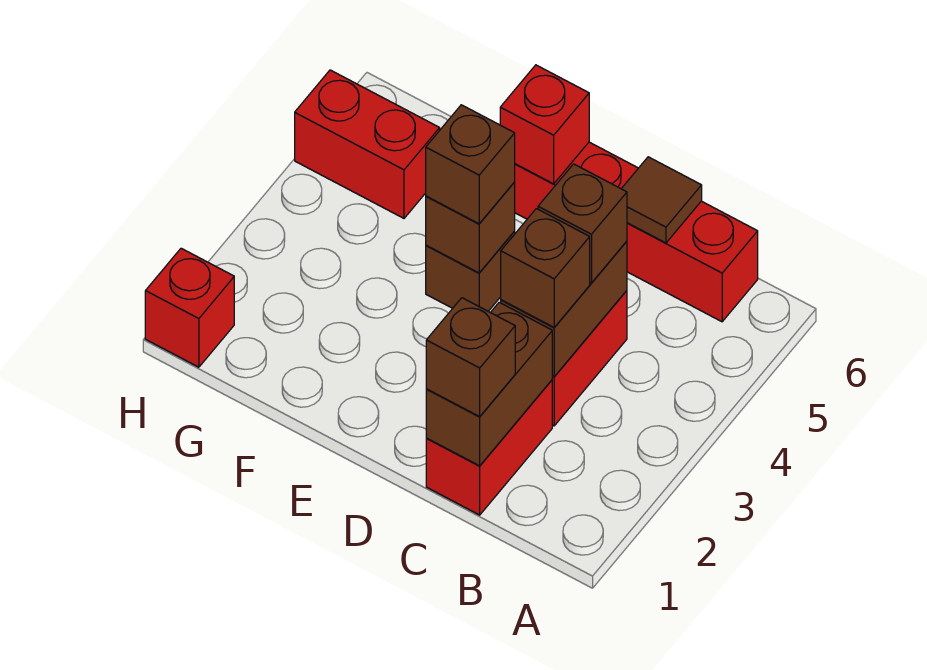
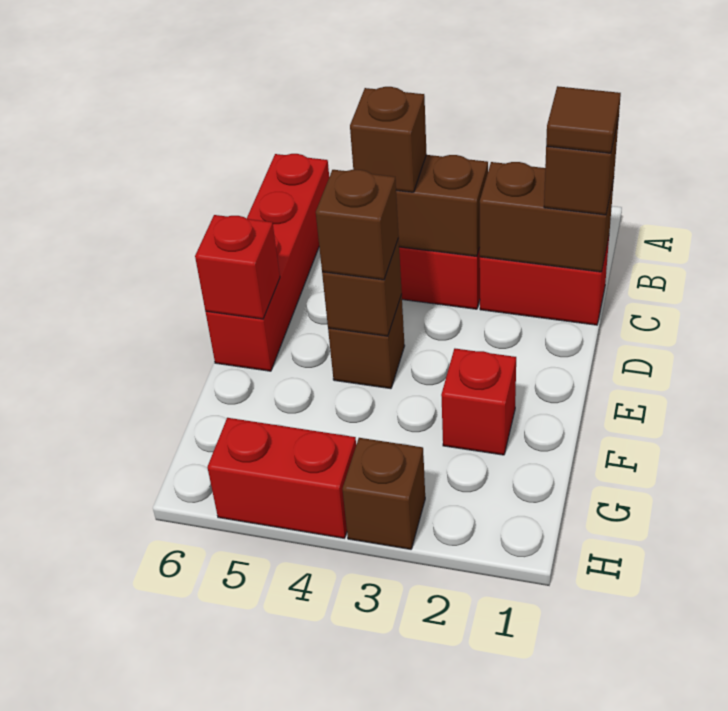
brown 1x1 brick [501,209,590,327] -> brown 1x1 brick moved to [343,438,425,549]
brown 1x1 tile [621,157,702,243] -> brown 1x1 tile moved to [546,86,621,153]
red 1x2 brick [295,70,440,218] -> red 1x2 brick turned to [207,418,356,538]
red 1x1 brick [145,248,234,367] -> red 1x1 brick moved to [441,349,516,455]

